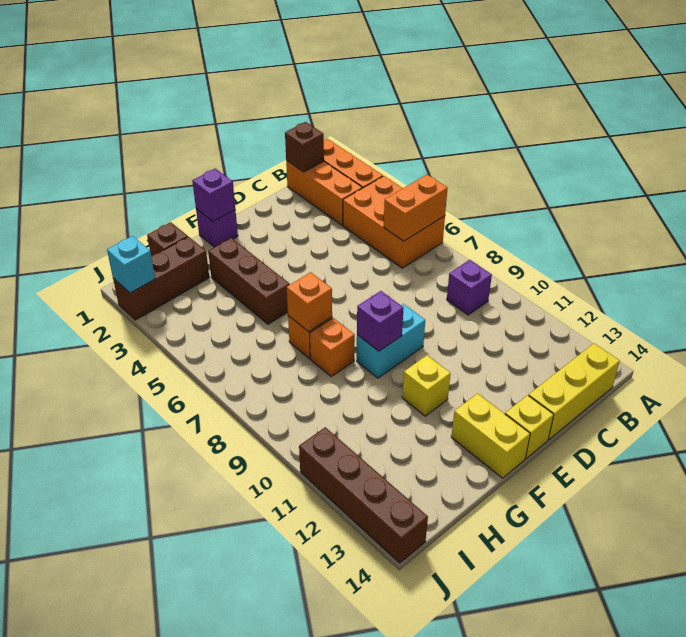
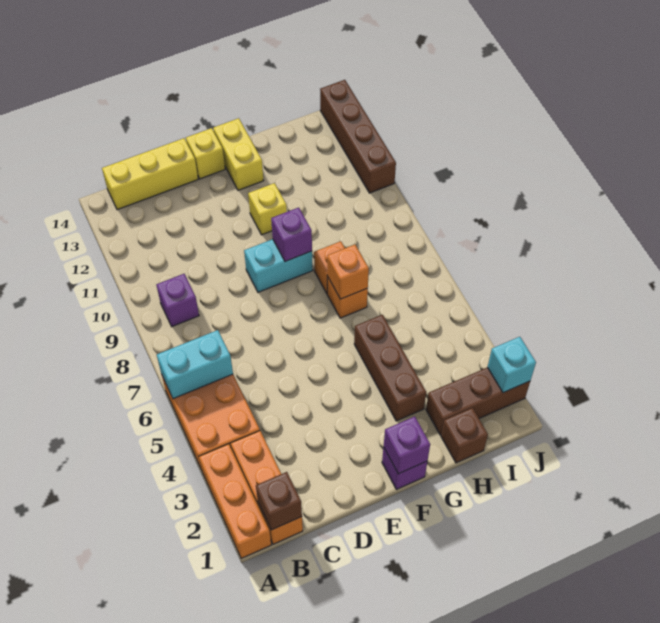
orange 1x2 brick [384,175,448,241] -> cyan 1x2 brick [157,330,233,399]

